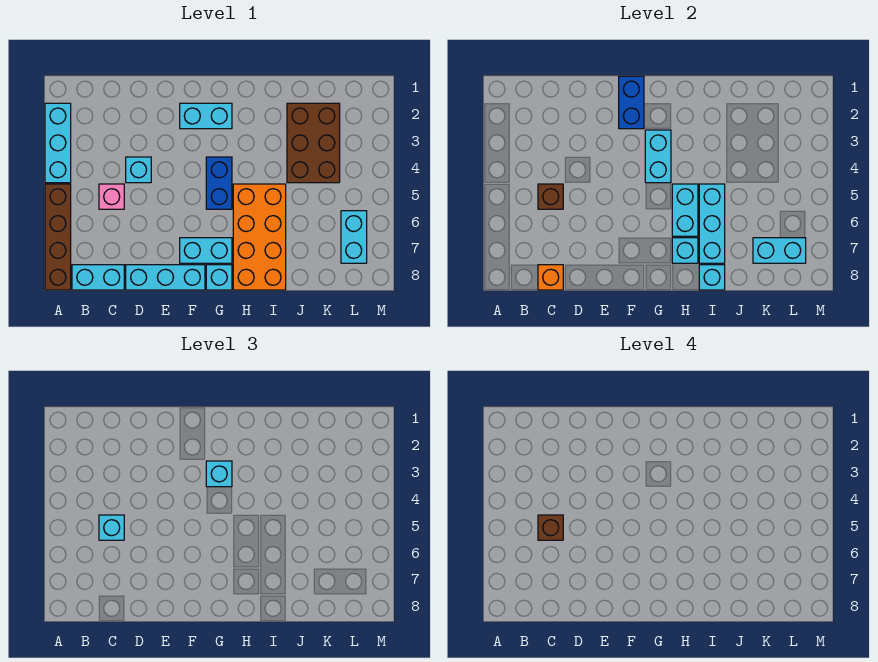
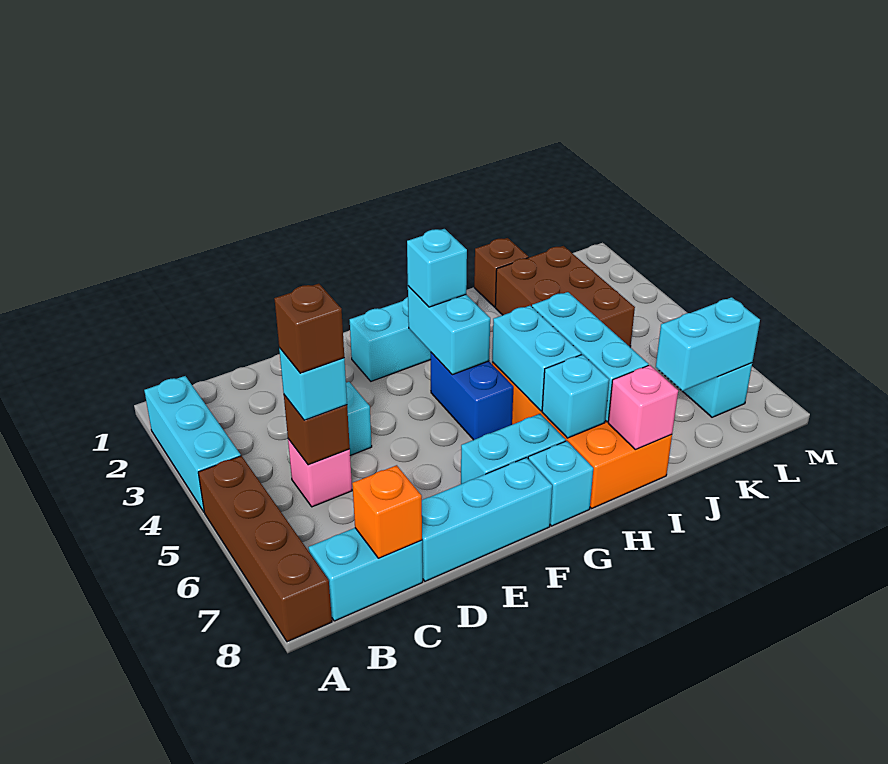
blue 1x2 brick [619,76,644,129] -> none
cyan 1x1 brick [699,265,725,290] -> pink 1x1 brick [608,365,678,450]
none -> brown 1x1 brick [474,238,528,307]

